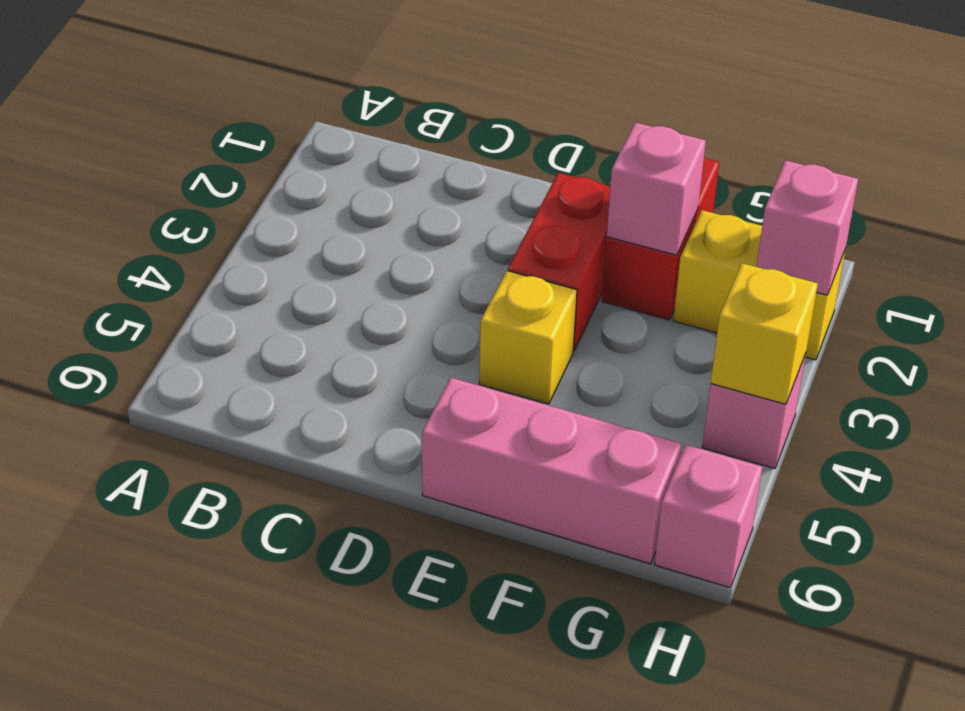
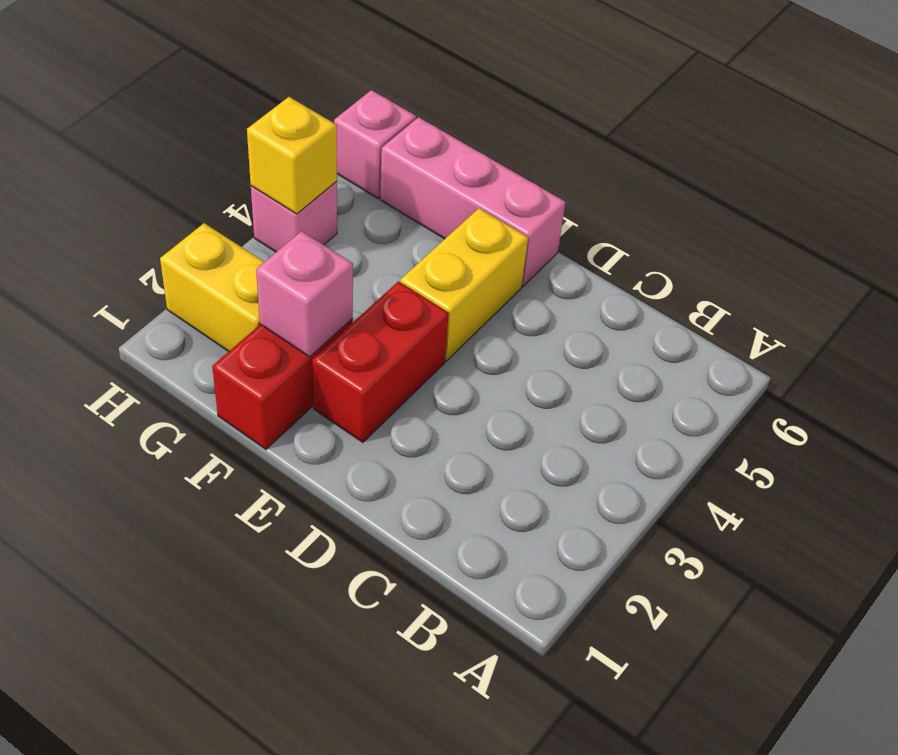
yellow 1x1 brick [479,271,577,404] -> yellow 1x2 brick [400,208,528,361]
pink 1x1 brick [757,160,858,295] -> none

